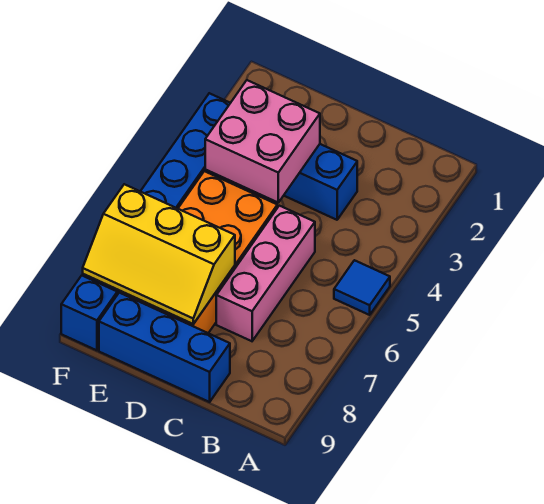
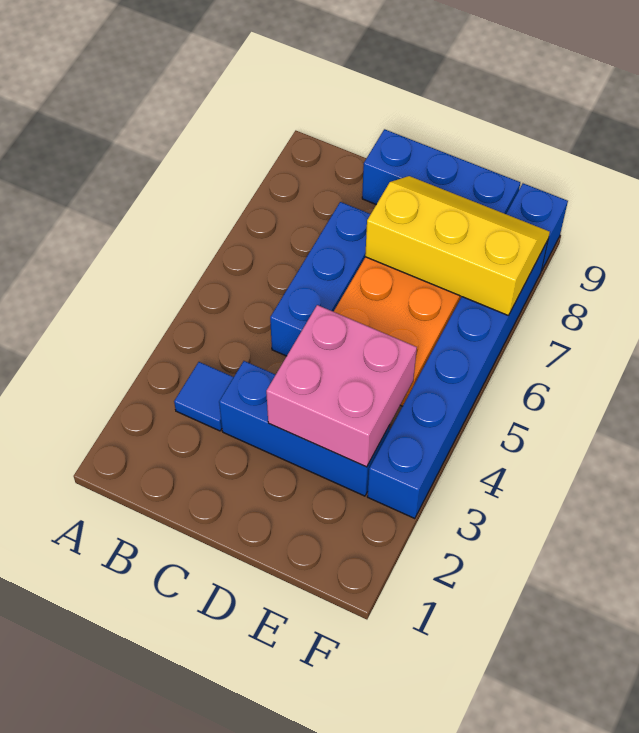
blue 1x1 tile [334,260,390,315] -> blue 1x1 tile moved to [174,362,234,431]
pink 1x3 brick [216,206,315,341] -> blue 1x3 brick [270,202,371,356]

